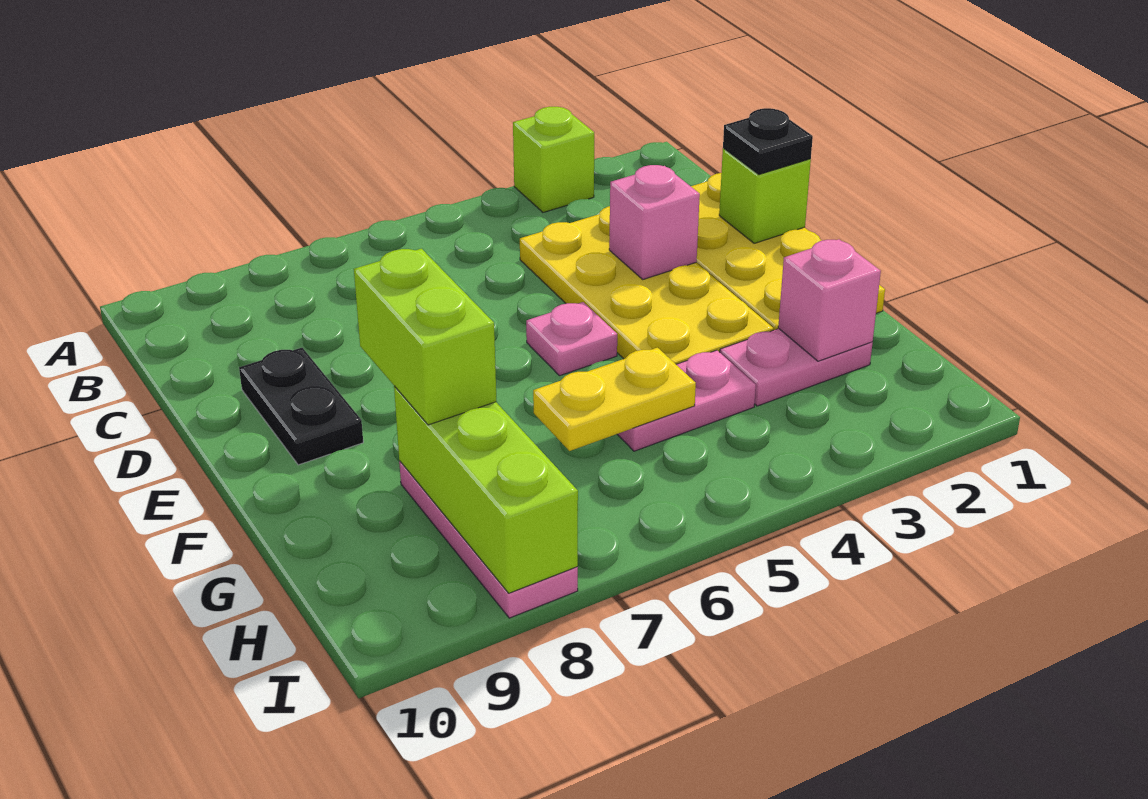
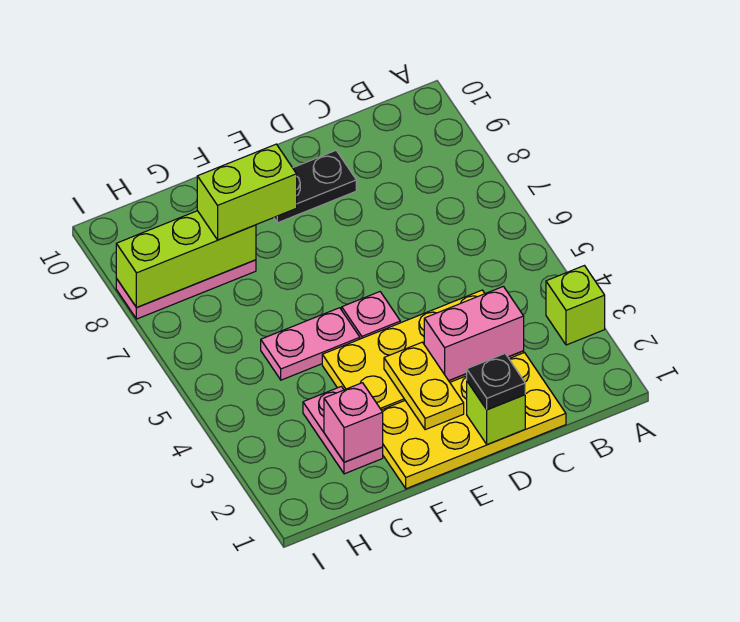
pink 1x1 brick [609,165,700,279] -> pink 1x2 brick [424,286,524,381]
pink 1x2 plate [617,350,756,451] -> pink 1x2 plate turned to [261,308,360,380]
yellow 1x2 plate [533,348,696,451] -> yellow 1x2 plate moved to [384,342,464,430]

